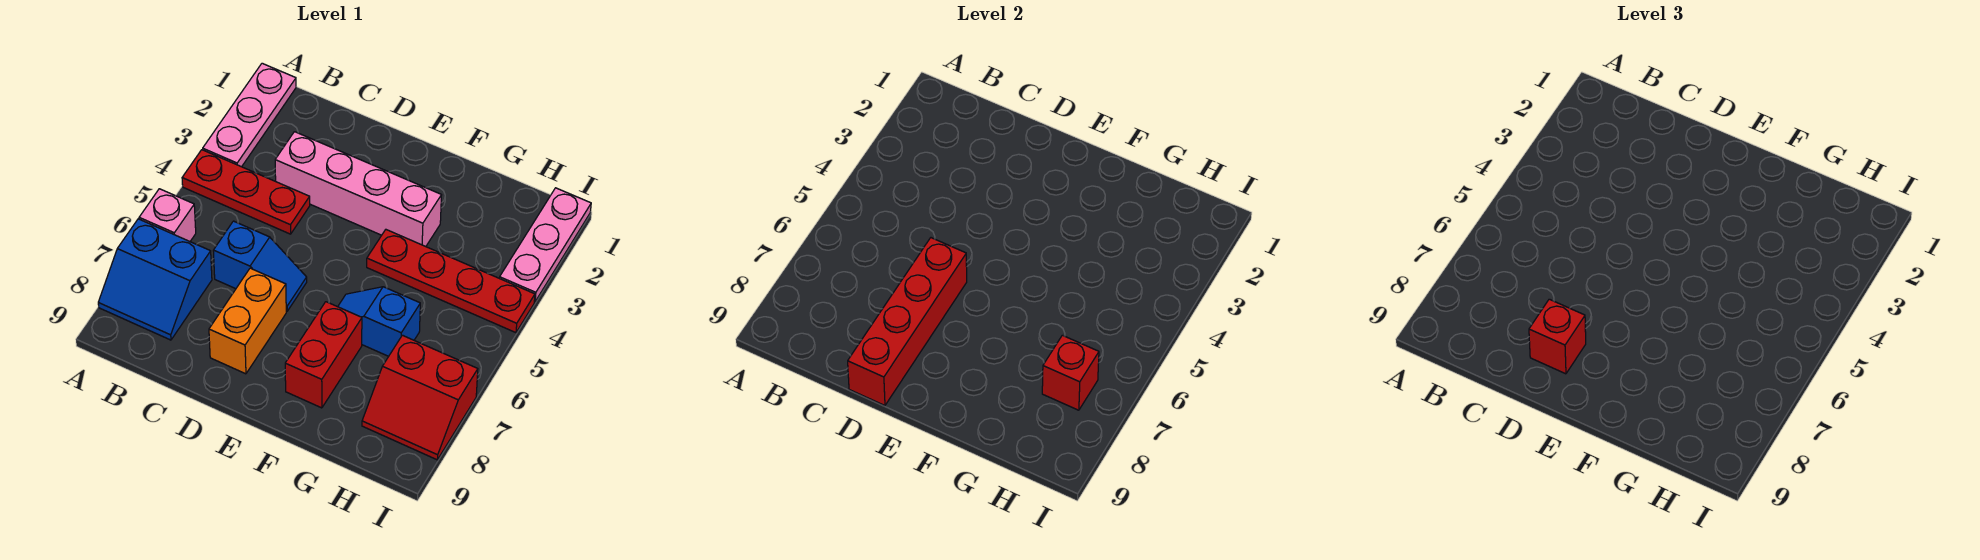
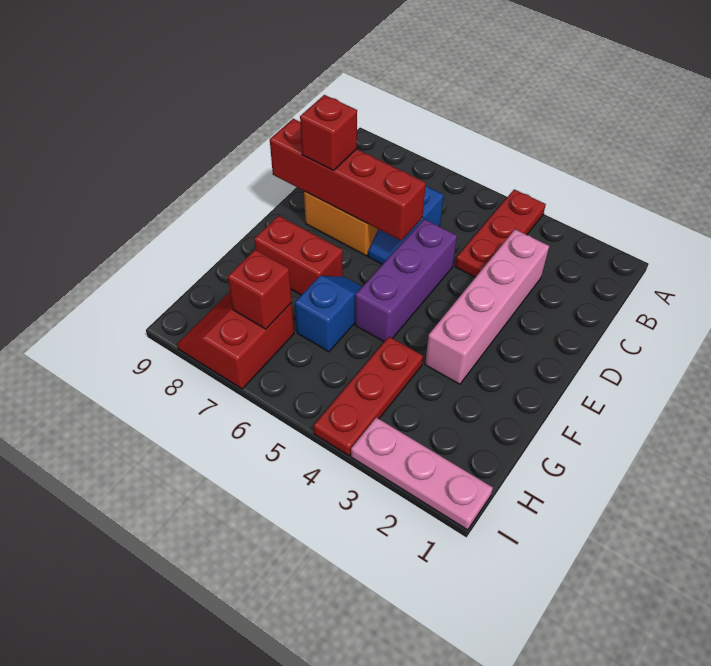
pink 1x3 plate [203,63,296,167] -> none
pink 1x1 brick [139,189,196,241] -> none
blue 2x2 slope [98,219,212,340] -> none
none -> purple 1x3 brick [355,219,457,342]
red 1x4 plate [367,230,535,333] -> red 1x3 plate [314,337,423,456]

